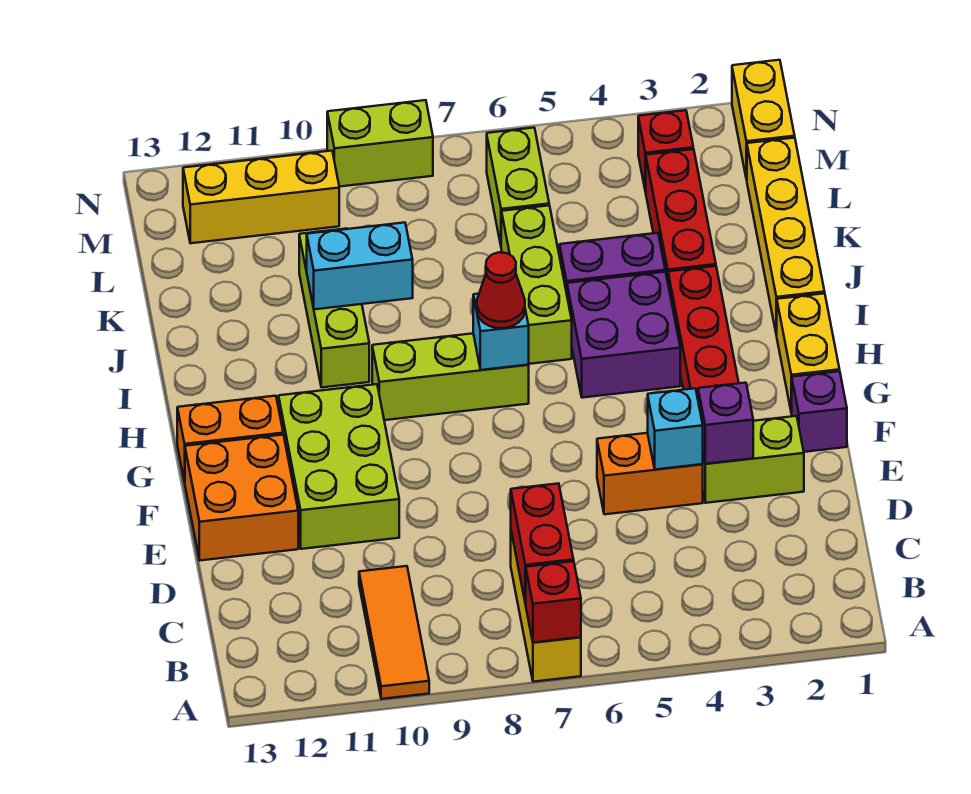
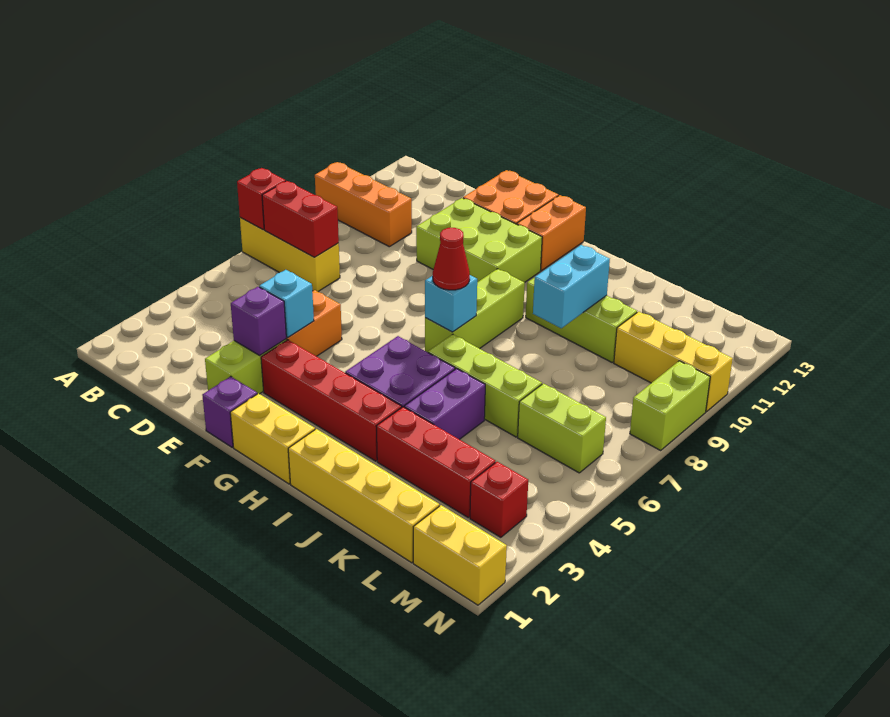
orange 1x3 tile [359,566,429,699] -> orange 1x3 brick [315,162,412,247]
yellow 1x3 brick [183,151,339,243] -> yellow 1x3 brick turned to [614,312,733,412]

